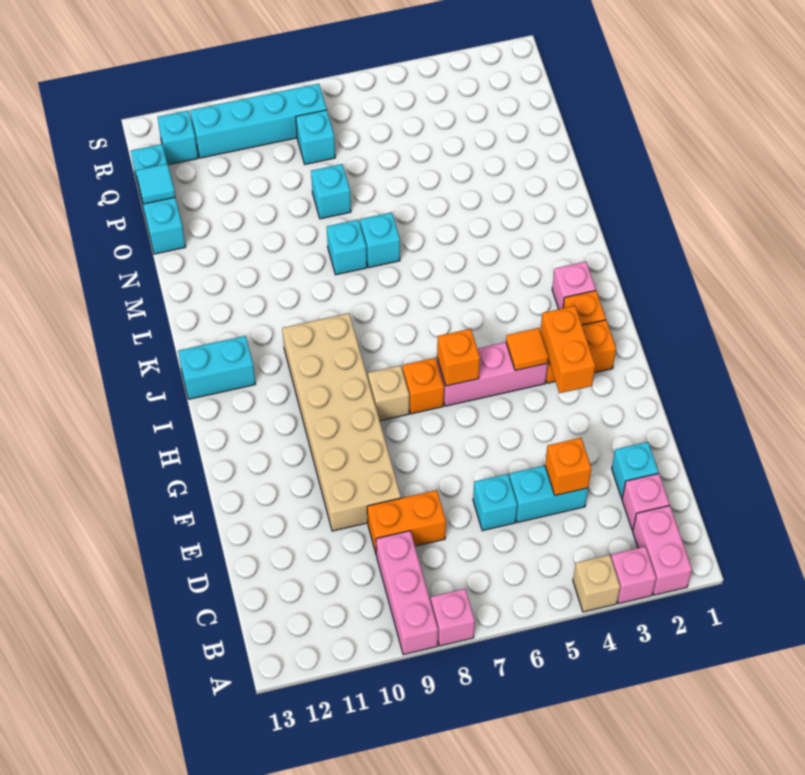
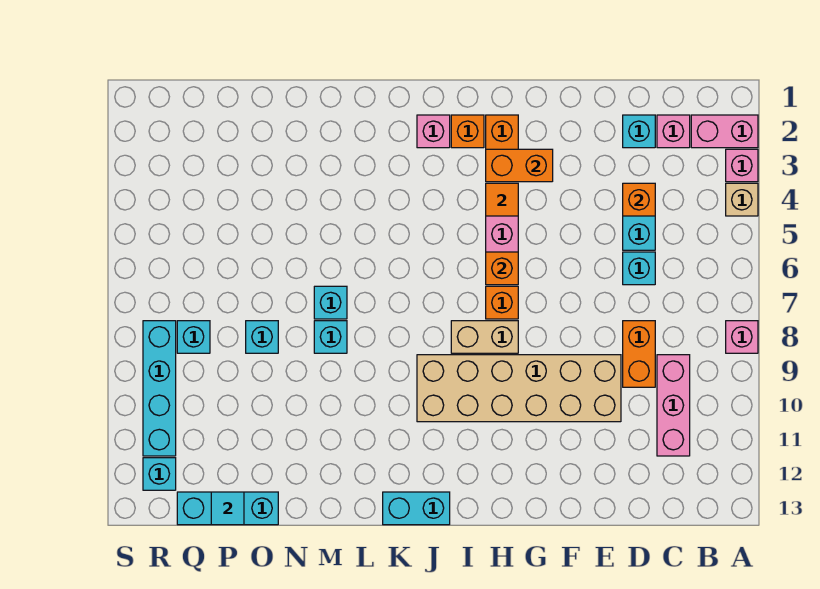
pink 1x3 brick [376,531,438,655] -> pink 1x3 brick turned to [657,355,690,456]
tan 1x1 brick [368,365,409,421] -> tan 1x2 brick [451,321,518,353]
cyan 1x2 brick [178,336,255,399] -> cyan 1x2 brick turned to [383,492,450,525]

